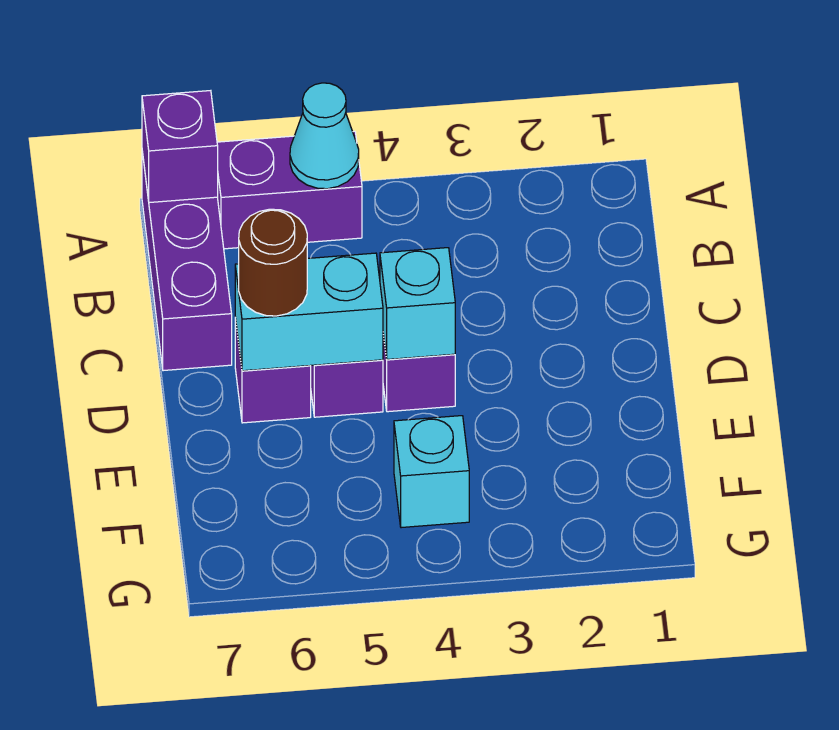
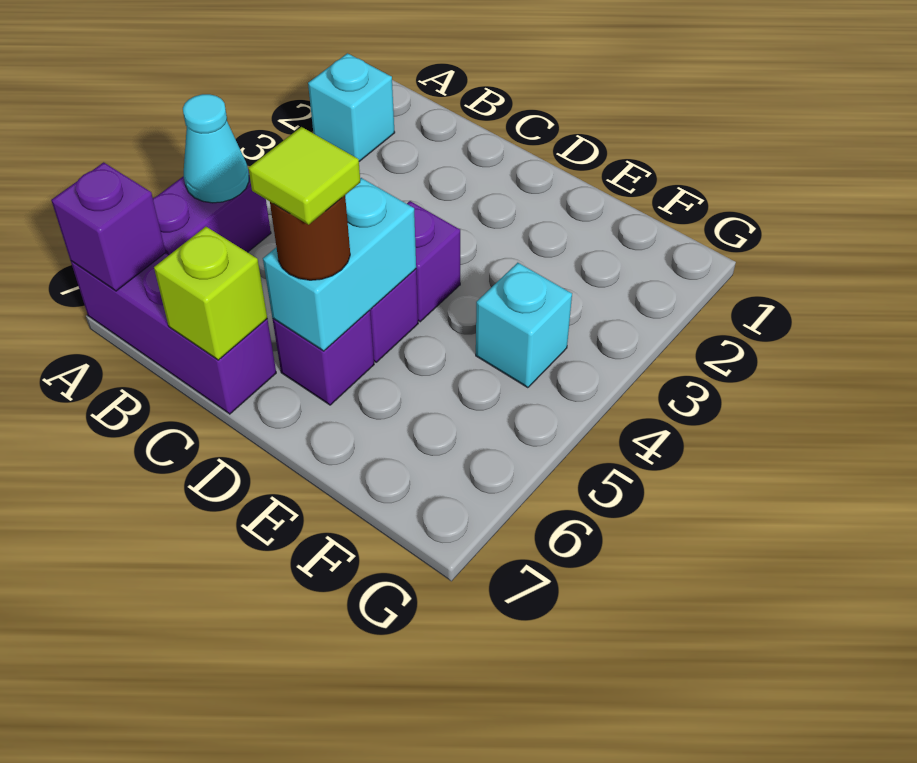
none -> lime 1x1 brick [154,227,267,360]
cyan 1x1 brick [380,248,455,360] -> cyan 1x1 brick moved to [308,53,395,161]
none -> lime 1x1 tile [248,127,360,225]

